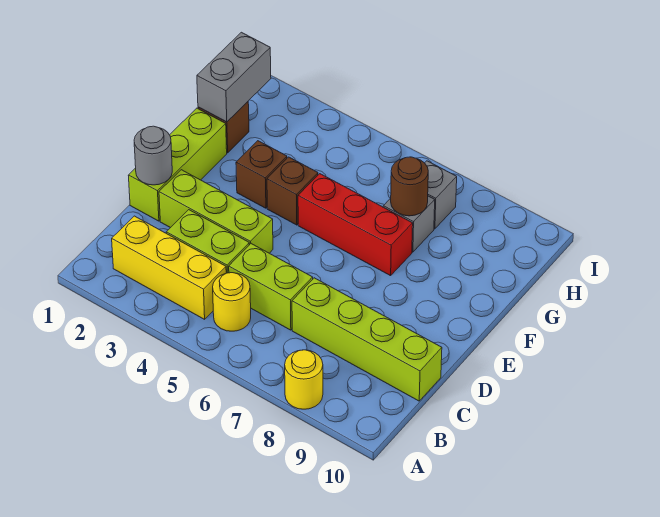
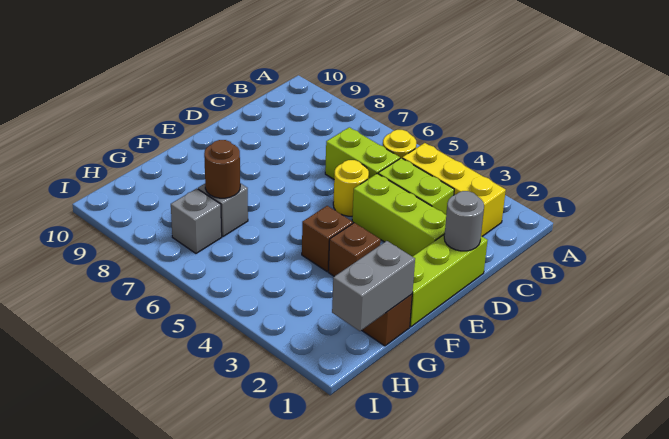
yellow 1x1 round brick [285,350,323,409] -> yellow 1x1 round brick moved to [333,160,369,216]
lime 1x4 brick [292,278,442,401] -> none
red 1x3 brick [298,174,413,276] -> none

